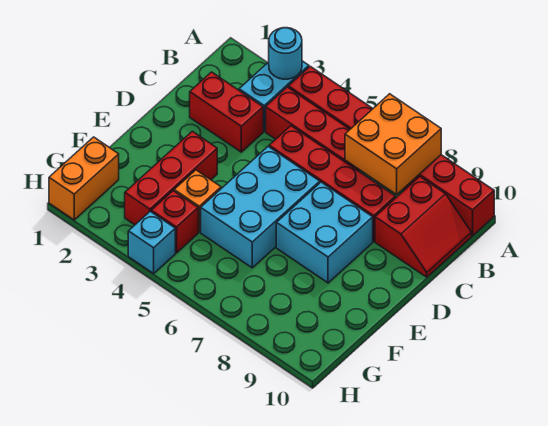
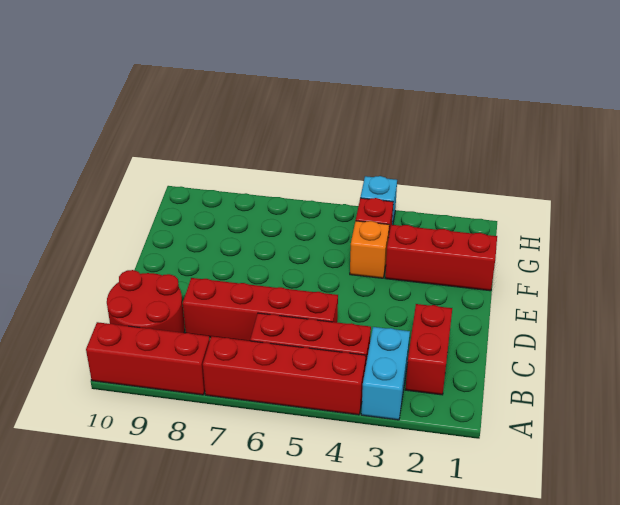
cyan 1x1 round brick [269,28,302,79] -> none
orange 2x2 brick [345,94,441,195] -> none
red 2x2 slope [375,177,471,277] -> red 2x2 round brick [107,270,185,333]
red 1x2 brick [190,72,263,152] -> red 1x2 brick turned to [405,304,452,395]
cyan 2x3 brick [201,146,320,268] -> none
cyan 2x2 brick [276,182,373,283] -> none
red 1x3 brick [125,131,217,225] -> red 1x3 brick turned to [385,225,497,291]
orange 1x2 brick [49,137,119,220] -> none

